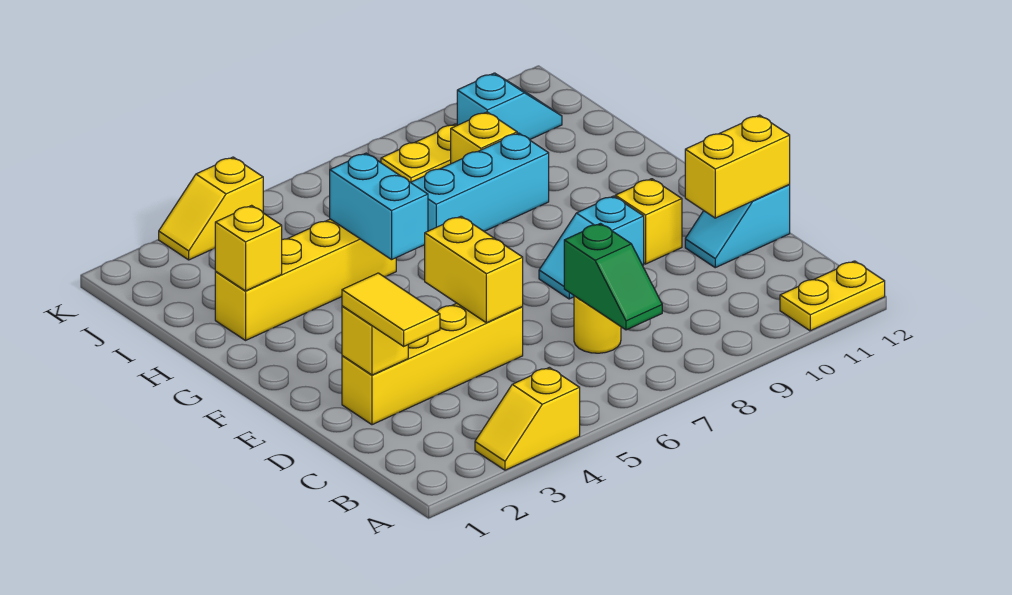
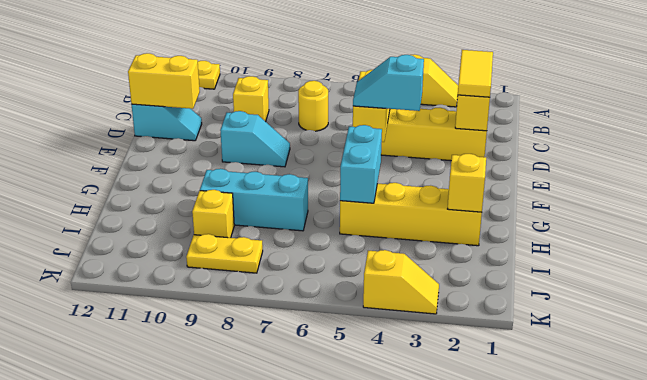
green 1x2 slope [564,224,662,330] -> none
yellow 1x1 brick [615,179,682,264] -> yellow 1x1 brick moved to [233,76,269,122]
cyan 1x2 slope [457,73,562,140] -> cyan 1x2 slope moved to [353,55,424,111]

